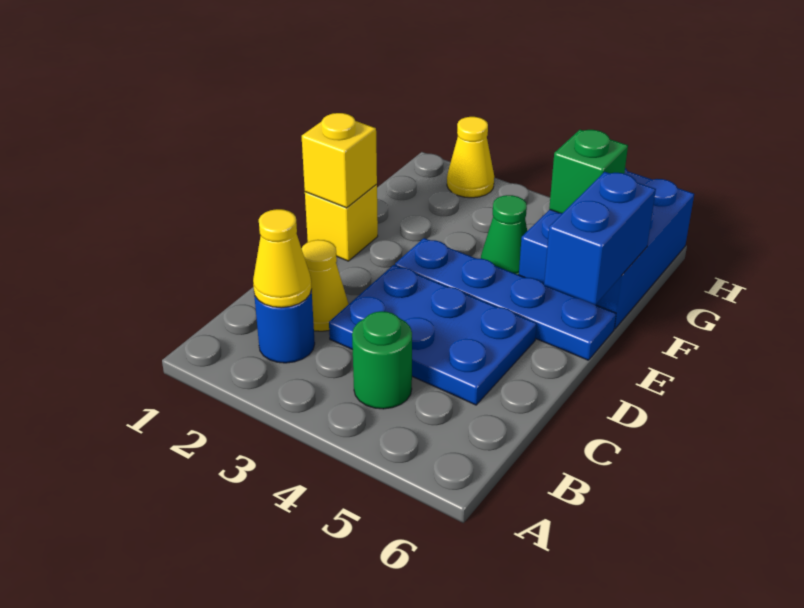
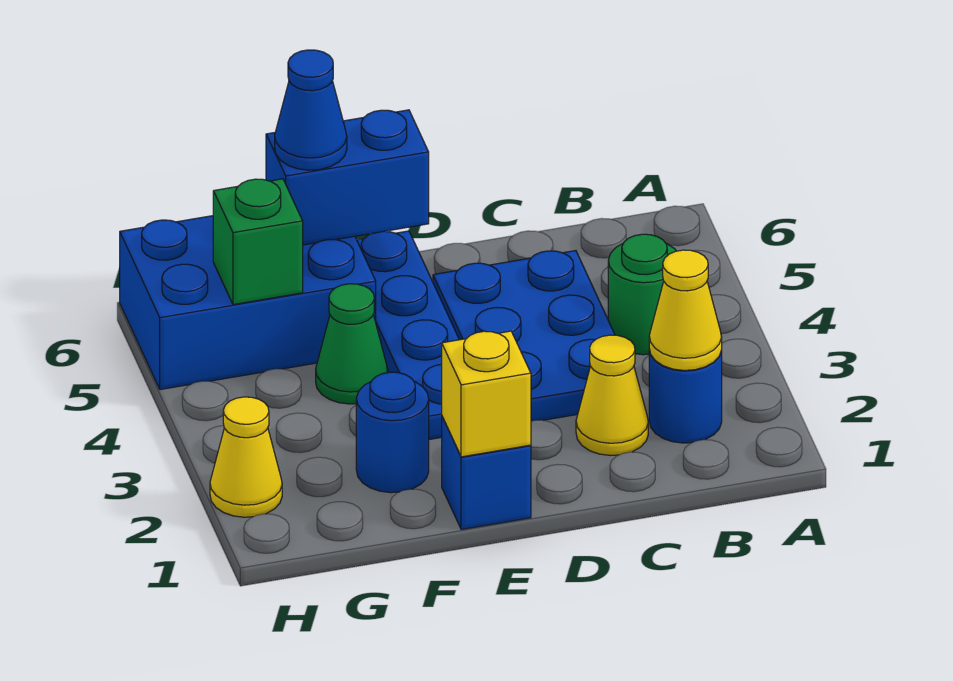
yellow 1x1 brick [305,184,378,261] -> blue 1x1 brick [442,417,531,530]
none -> blue 1x1 round brick [356,372,429,493]
none -> blue 1x1 cone [275,50,347,170]

